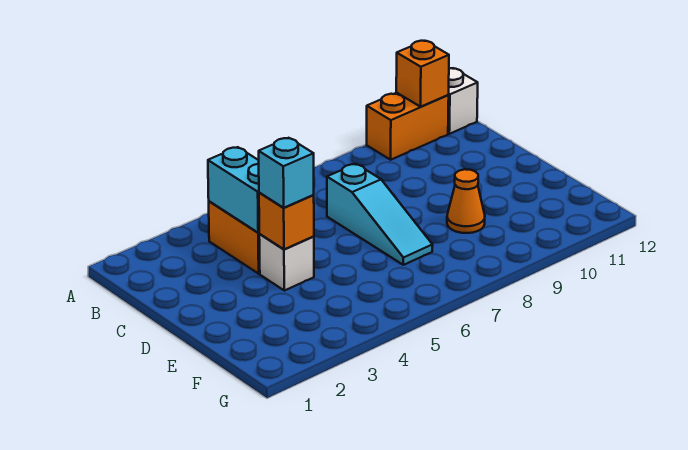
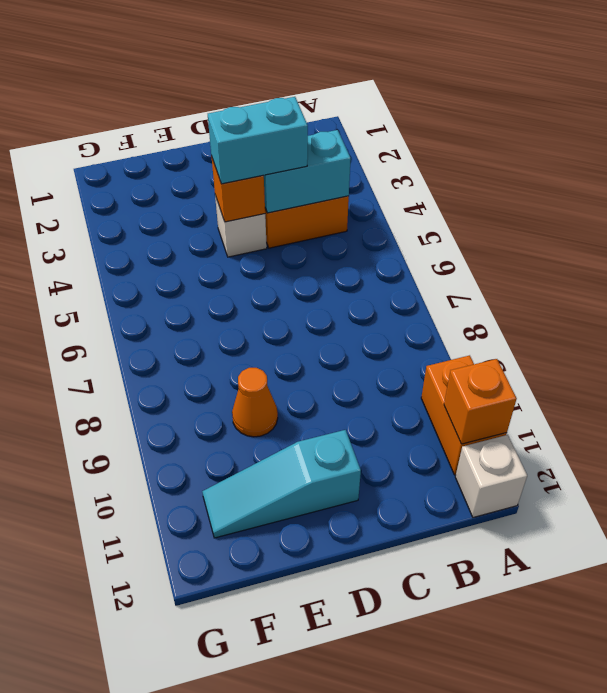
cyan 1x3 slope [327,164,433,265] -> cyan 1x3 slope moved to [202,430,361,538]
cyan 1x1 brick [259,138,314,208] -> cyan 1x2 brick [208,97,308,184]

